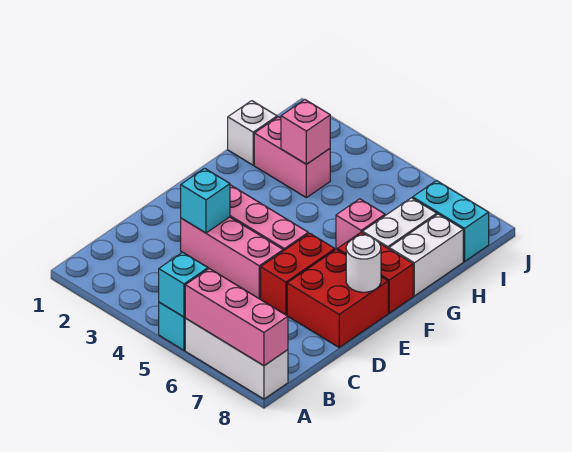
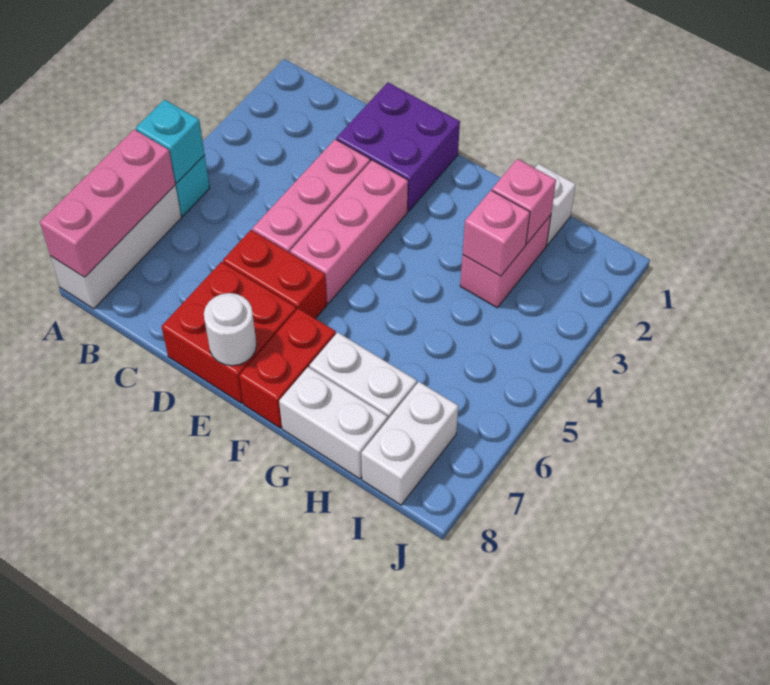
none -> purple 2x2 brick [336,82,460,211]
cyan 1x1 brick [181,168,230,233] -> none
pink 1x1 brick [336,199,385,249] -> pink 1x1 brick moved to [492,159,556,244]
cyan 1x2 brick [413,181,489,261] -> white 1x2 brick [361,382,458,505]

